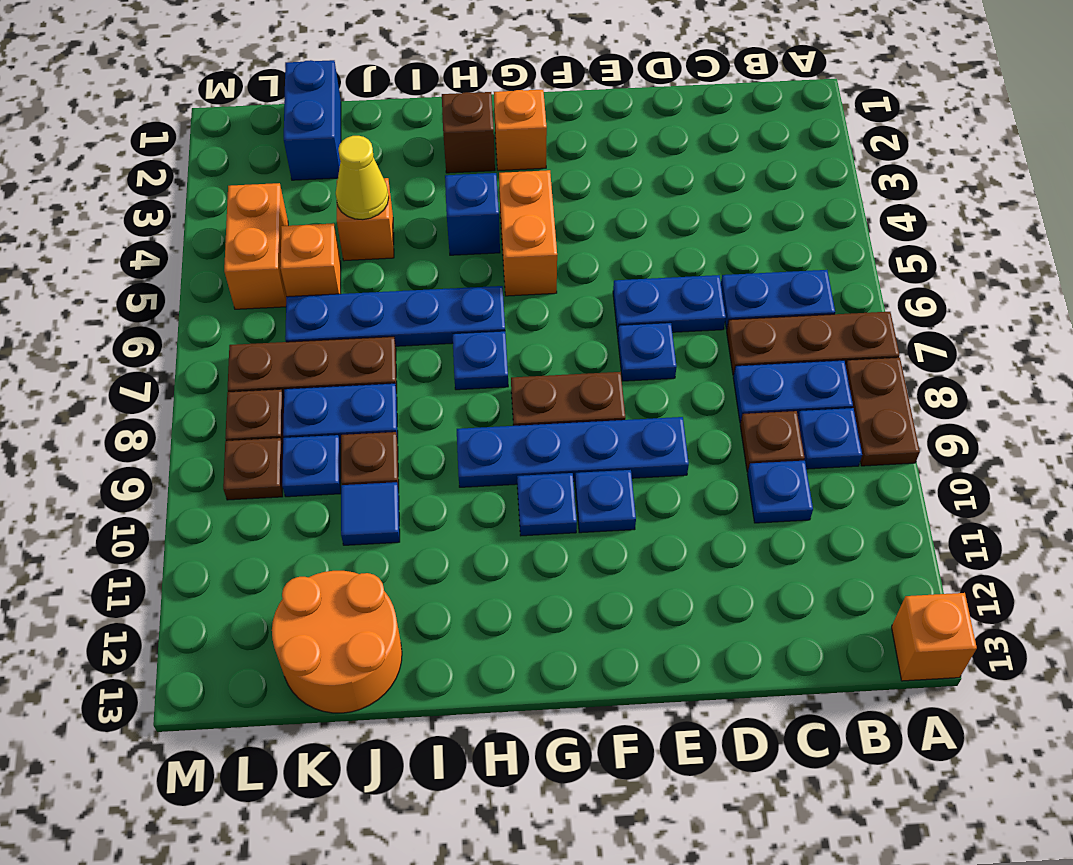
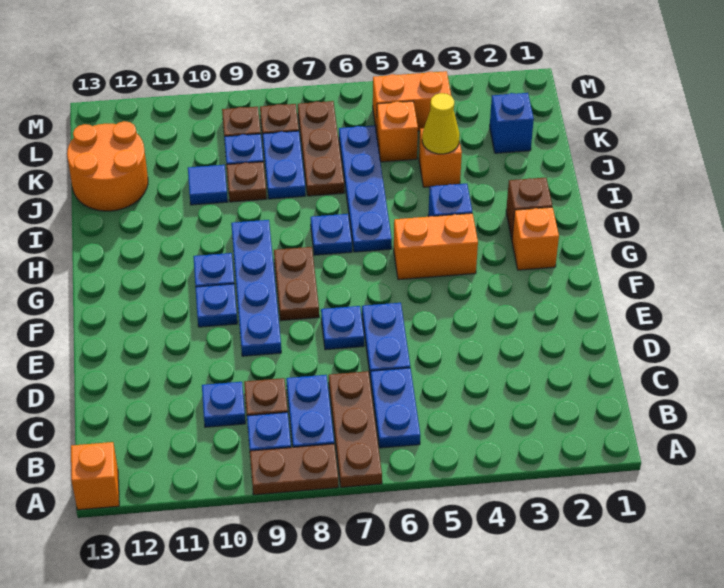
blue 1x2 brick [284,60,341,180] -> blue 1x1 brick [490,93,534,153]

